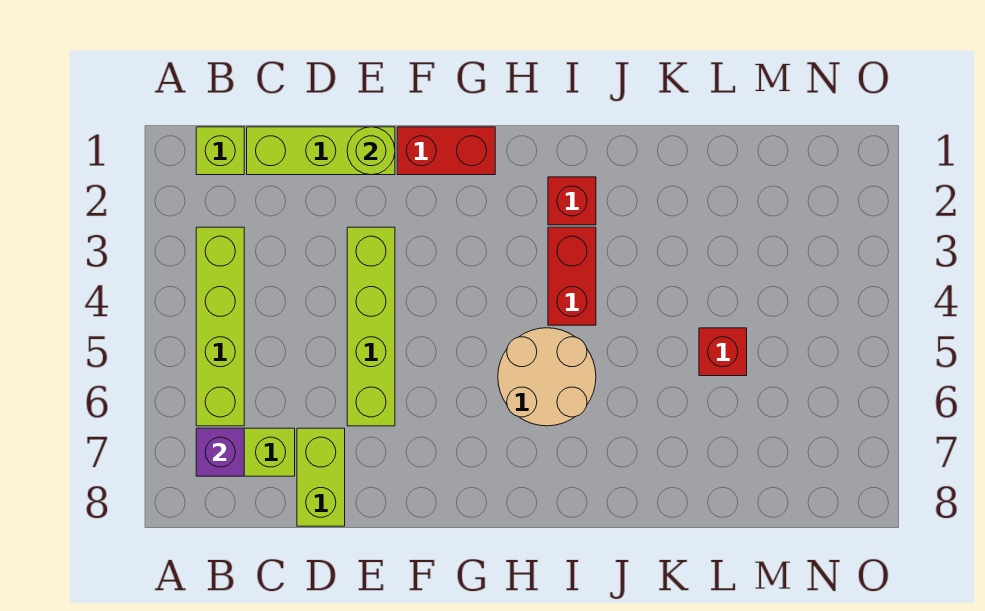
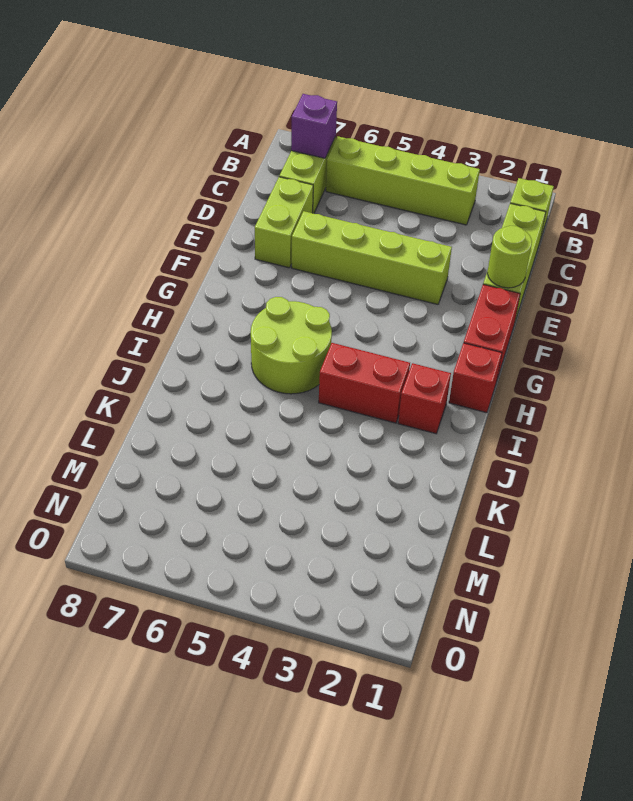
lime 1x2 brick [297,428,345,526] -> lime 1x2 brick turned to [255,177,313,268]
tan 2x2 round brick [498,328,596,426] -> lime 2x2 round brick [251,297,332,394]
red 1x1 brick [699,328,747,376] -> red 1x1 brick moved to [449,343,502,413]

